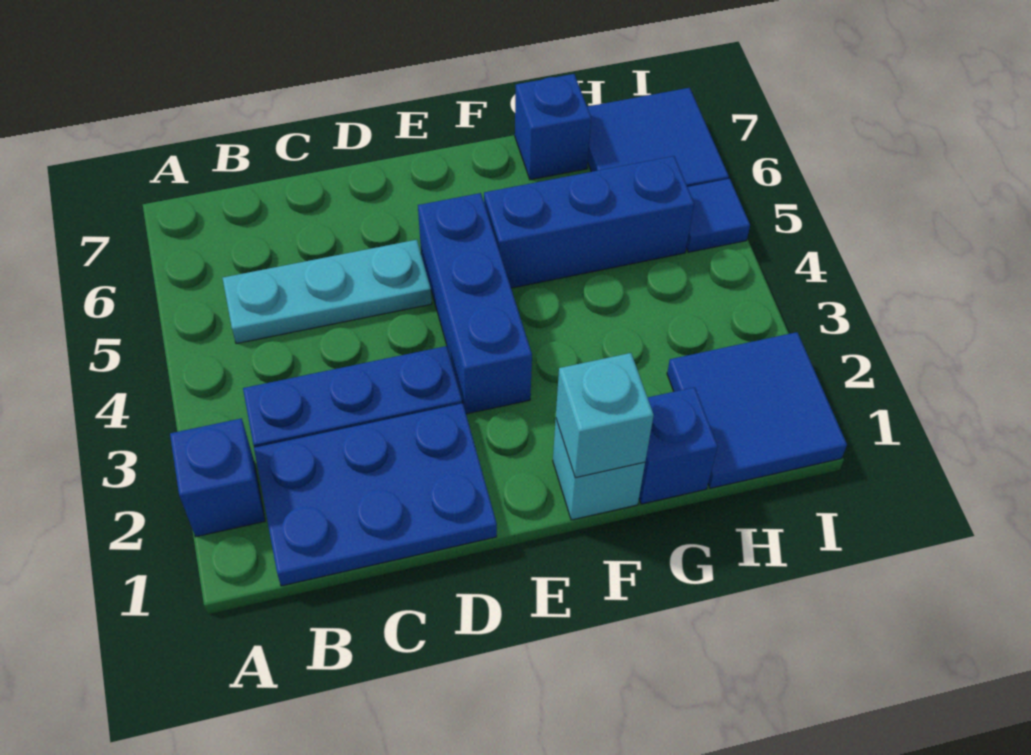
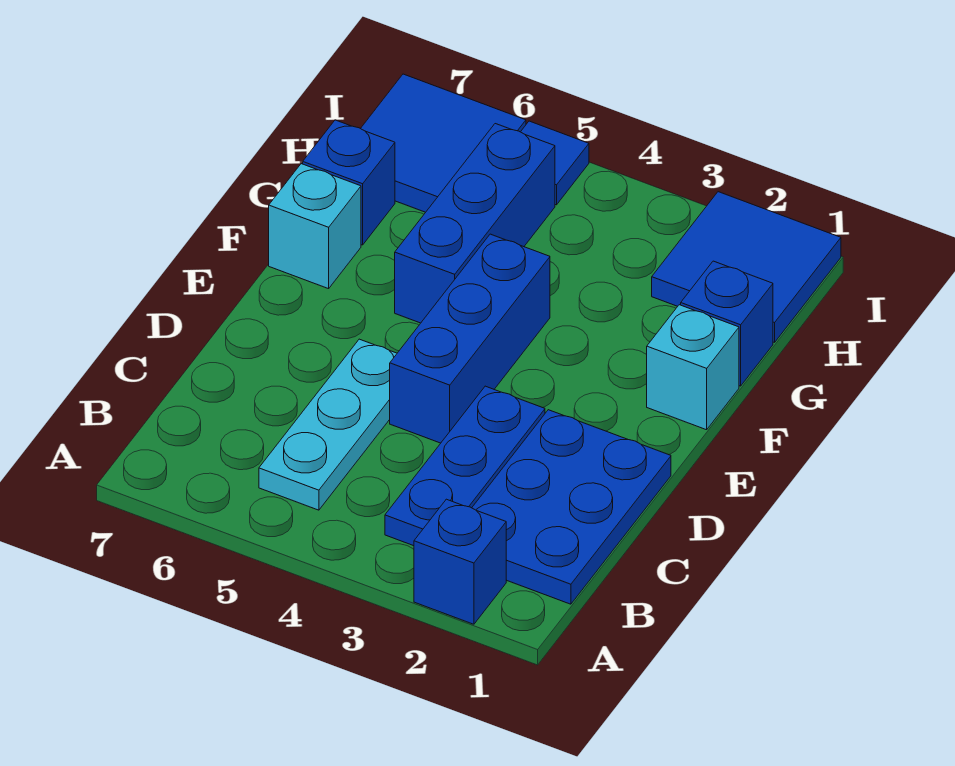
blue 1x3 brick [418,193,532,414] -> blue 1x3 brick turned to [390,234,550,443]
cyan 1x1 brick [556,353,654,478] -> cyan 1x1 brick moved to [269,164,361,289]

